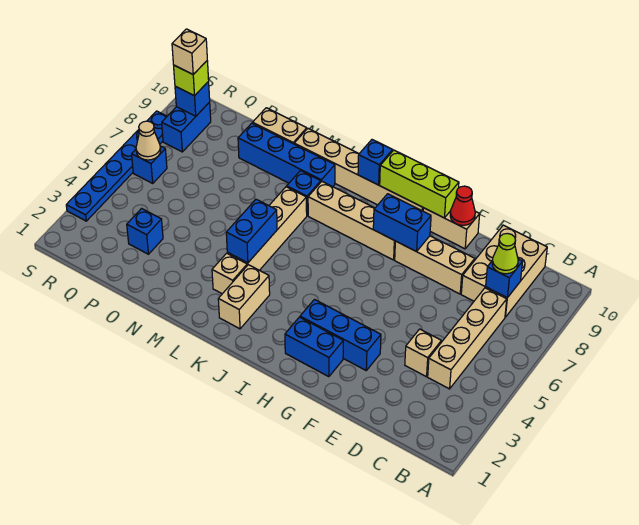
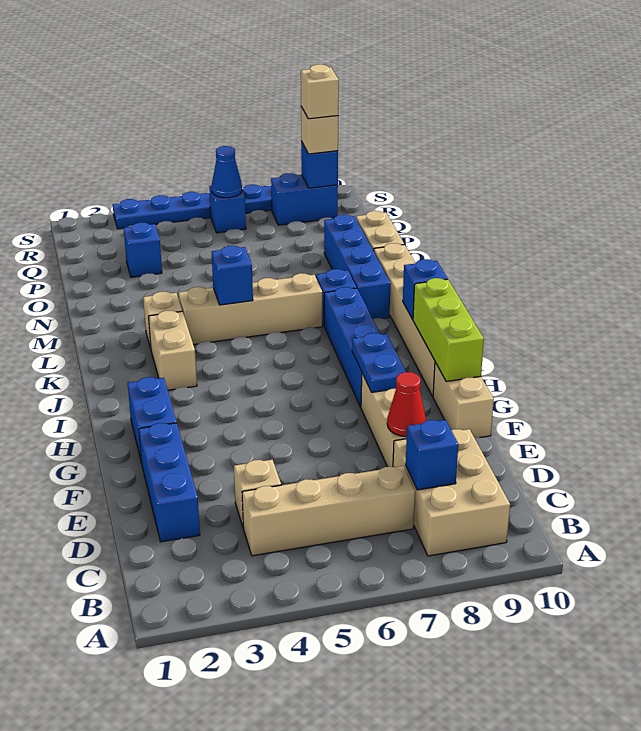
tan 2x3 brick [461,225,547,317] -> tan 2x3 brick turned to [393,429,510,556]
lime 1x1 cone [492,233,518,274] -> none
blue 1x3 brick [300,300,381,370] -> blue 1x3 brick moved to [139,423,200,542]
red 1x1 cone [450,186,475,225] -> red 1x1 cone moved to [387,372,426,437]
blue 1x2 brick [373,194,431,252] -> blue 1x2 plate [352,333,406,392]
tan 1x4 brick [308,182,395,260] -> blue 1x4 brick [324,287,380,407]
tan 1x2 brick [218,265,270,329] -> tan 1x2 brick turned to [149,310,197,390]
blue 1x2 brick [226,199,277,263] -> blue 1x1 brick [212,246,253,305]
tan 1x1 cone [136,121,161,160] -> blue 1x1 cone [212,146,242,198]
lime 1x1 brick [174,61,209,96] -> tan 1x1 brick [301,107,338,154]

